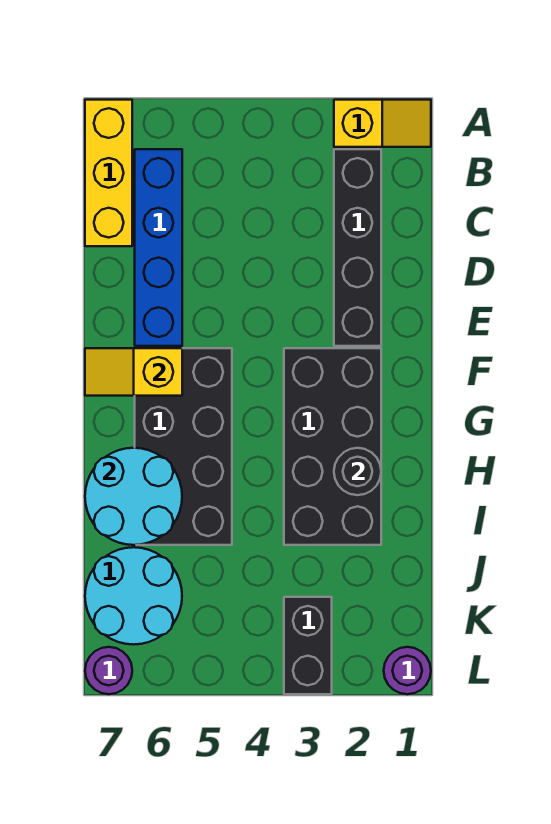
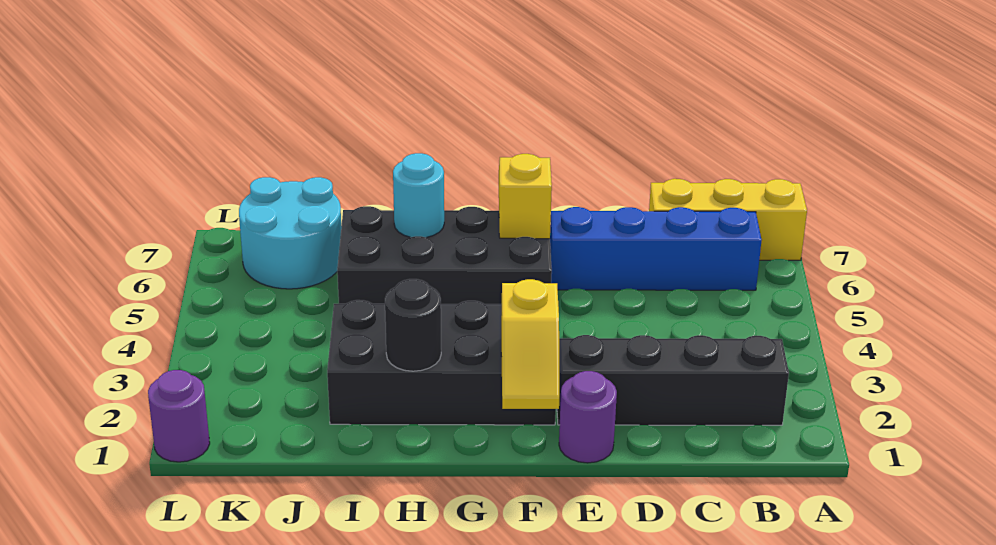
yellow 1x2 slope [334,100,431,147] -> yellow 1x2 slope moved to [501,279,559,409]
cyan 2x2 round brick [85,448,182,545] -> cyan 1x1 round brick [393,153,444,237]
black 1x2 brick [284,597,332,694] -> none
purple 1x1 round brick [85,647,132,694] -> purple 1x1 round brick moved to [559,371,617,463]

